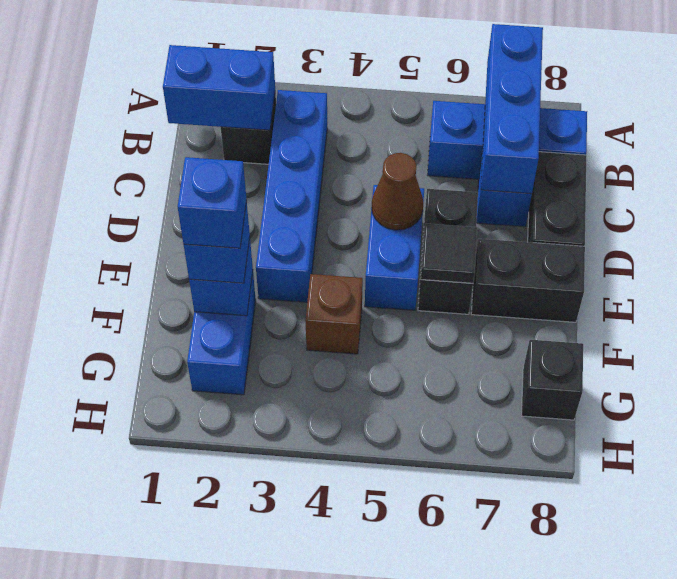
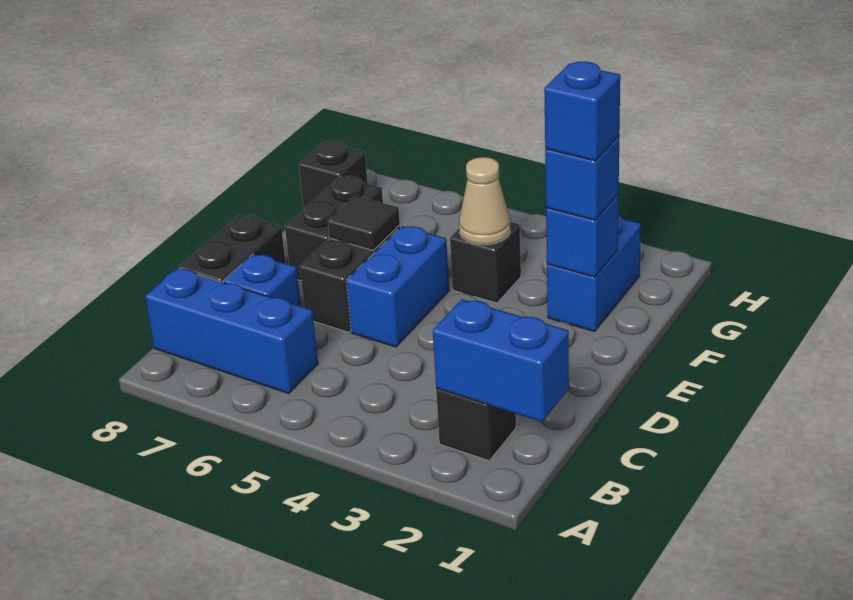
blue 1x3 brick [481,24,543,194] -> none
blue 1x4 brick [256,90,327,302] -> none
brown 1x1 cone [372,153,423,230] -> none
black 1x2 brick [471,239,585,322] -> black 1x2 brick turned to [285,176,383,281]
brown 1x1 brick [305,274,363,354] -> black 1x1 brick [450,222,521,303]
none -> tan 1x1 cone [459,157,510,245]

